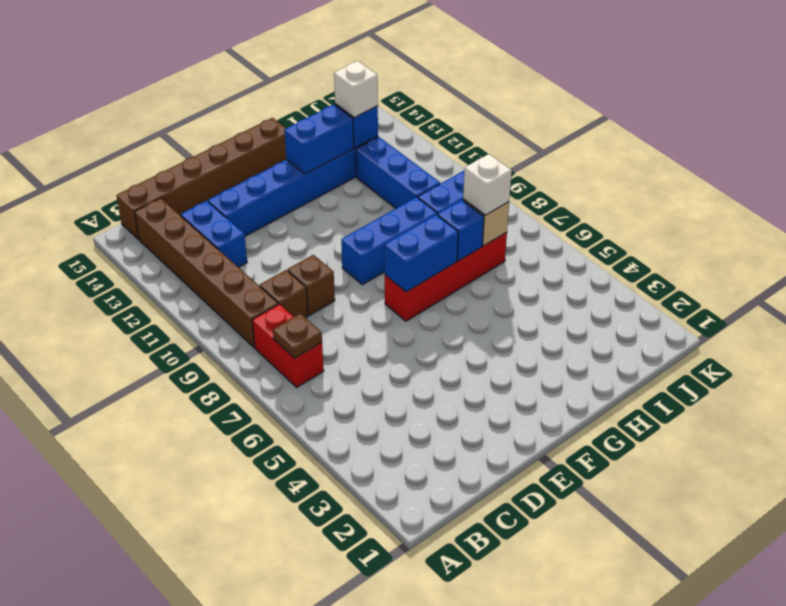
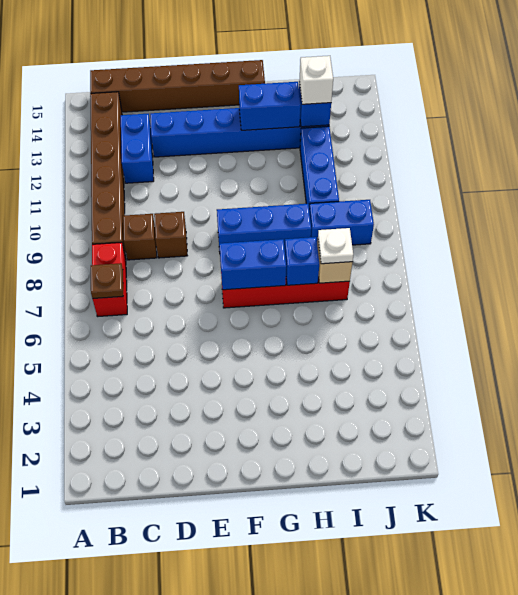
white 1x1 brick [463,154,512,215] -> white 1x1 plate [318,228,353,264]

